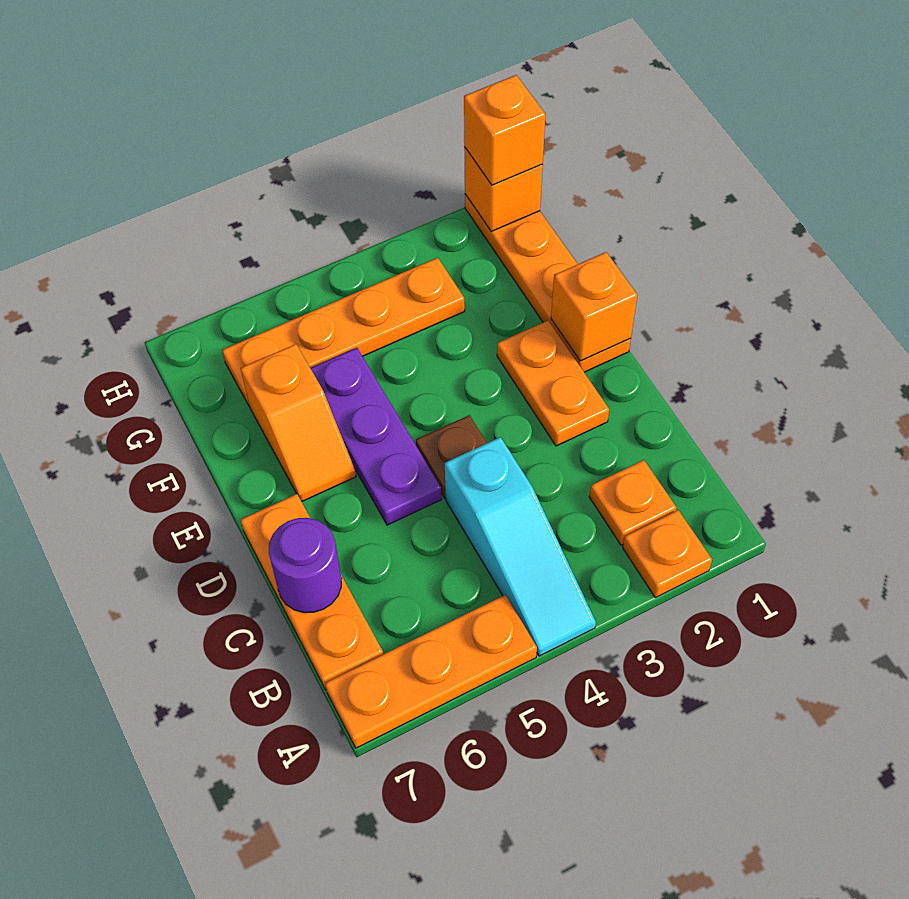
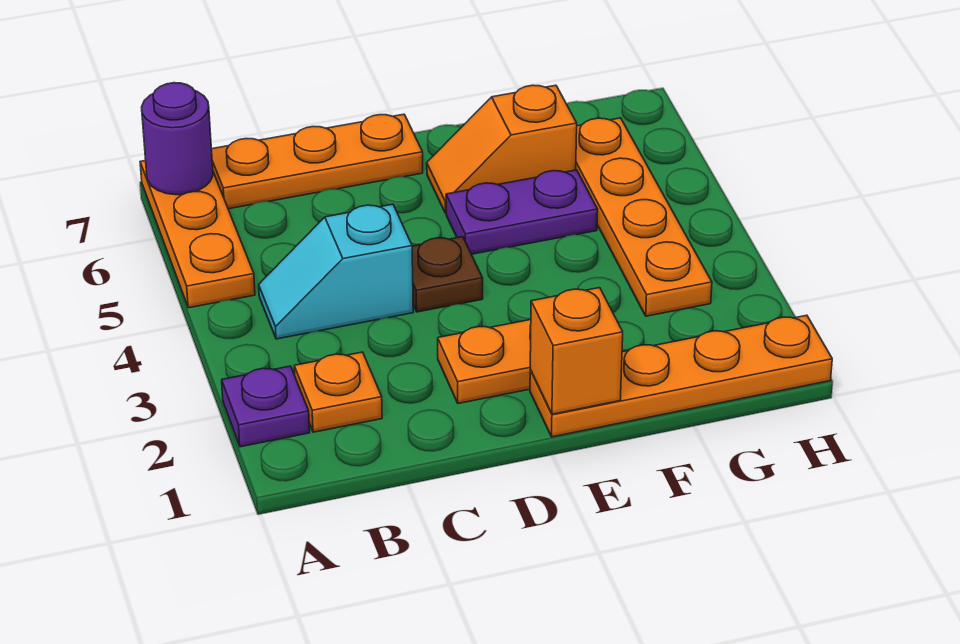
orange 1x1 plate [623,510,712,598] -> purple 1x1 plate [222,366,310,447]
cyan 1x3 slope [445,437,596,656] -> cyan 1x2 slope [259,204,413,339]
purple 1x1 round brick [269,518,342,613] -> purple 1x1 round brick moved to [142,83,213,195]
purple 1x3 plate [310,348,442,525] -> purple 1x2 plate [446,170,598,254]
orange 1x1 brick [464,147,543,231] -> none
orange 1x1 brick [464,75,545,185] -> none

